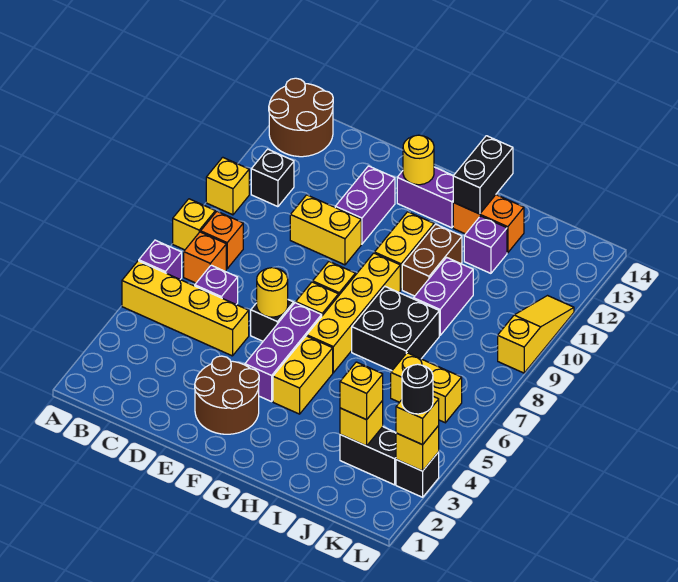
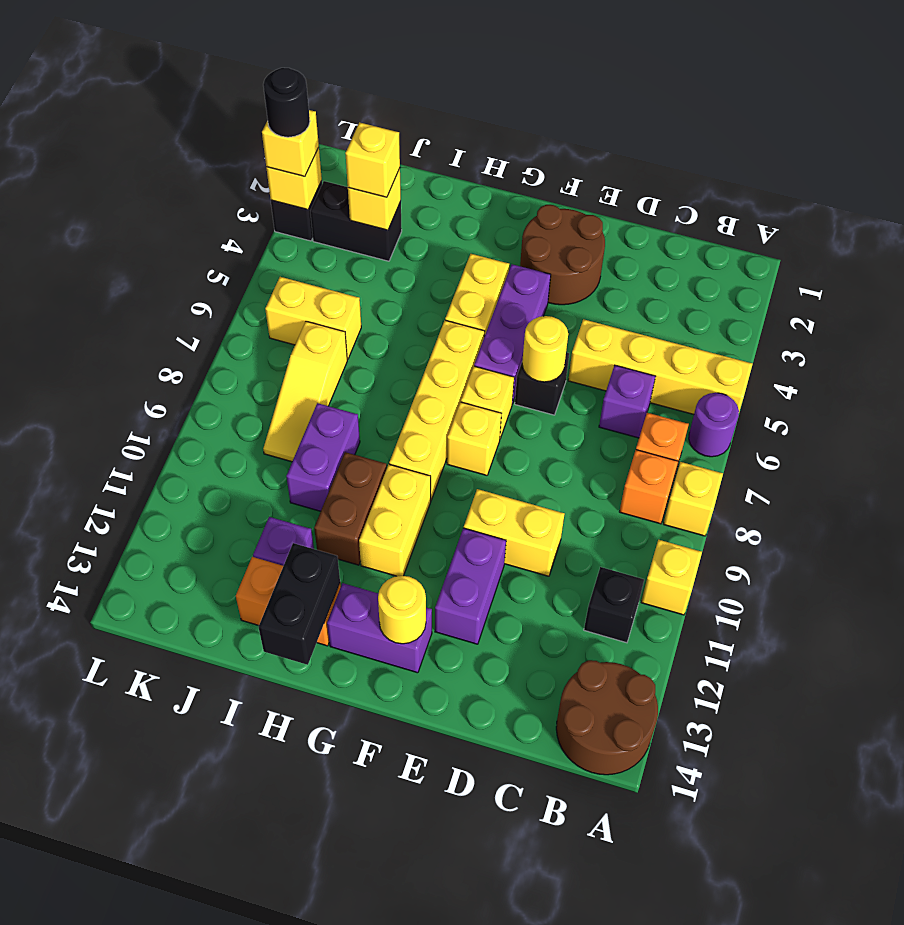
purple 1x1 brick [139,240,182,279] -> purple 1x1 round brick [689,393,739,457]
black 2x2 brick [352,287,439,371] -> none
yellow 1x3 slope [498,296,574,373] -> yellow 1x3 slope moved to [263,321,347,462]

